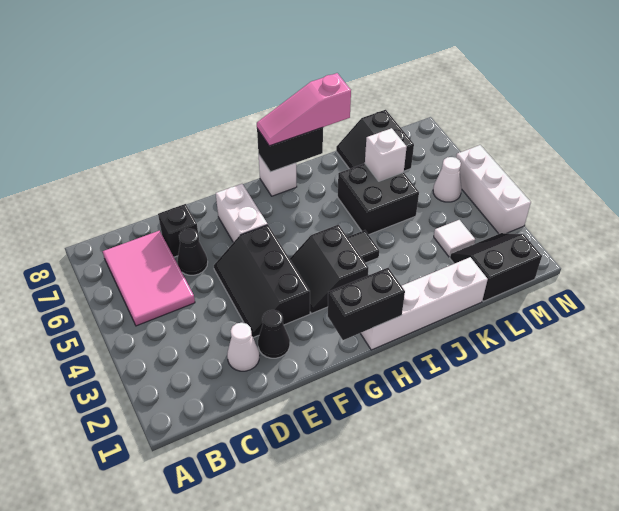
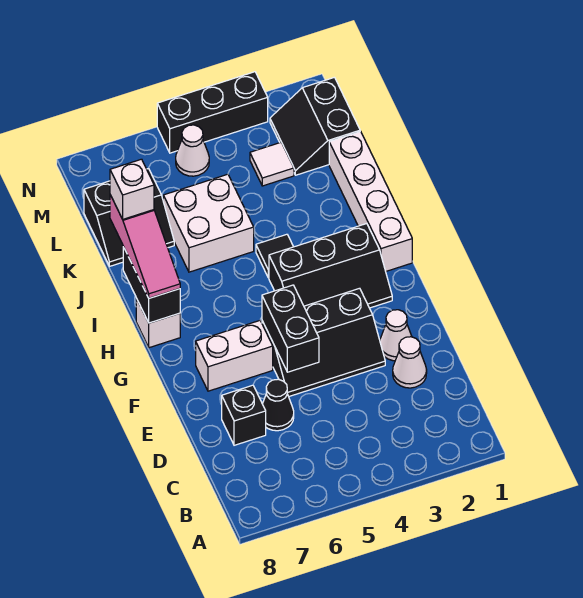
pink 2x3 tile [103,231,195,326] -> none
black 1x1 cone [258,310,290,358] -> white 1x1 cone [380,310,412,361]
black 1x2 brick [328,268,405,340] -> black 1x2 brick moved to [262,285,319,372]
black 2x2 slope [290,225,368,314] -> black 2x3 slope [269,224,392,308]
black 2x2 brick [338,163,419,235] -> white 2x2 brick [163,174,254,272]
white 1x1 brick [365,128,407,181] -> white 1x1 brick moved to [110,159,154,219]
white 1x3 brick [456,145,531,234] -> black 1x3 brick [157,72,268,153]

